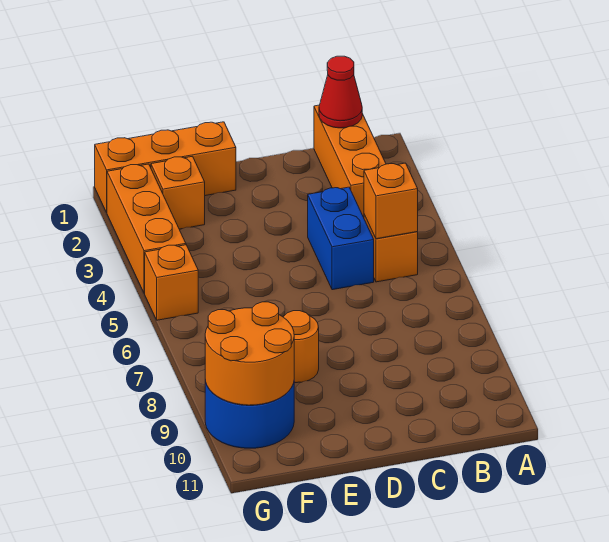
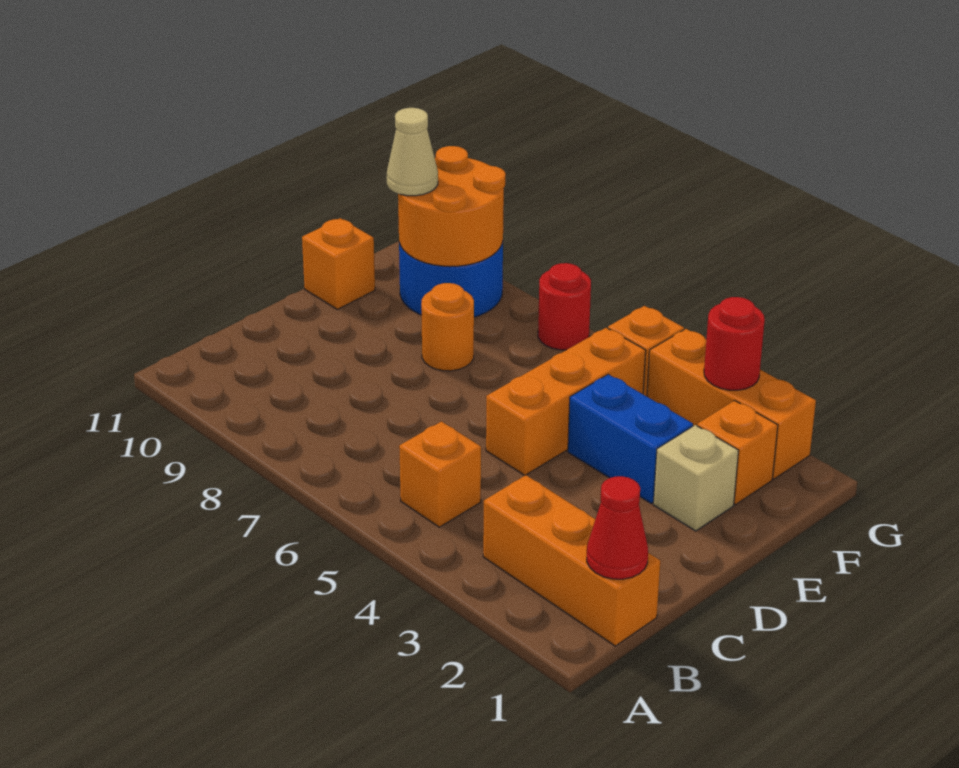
orange 1x1 brick [364,163,418,239] -> orange 1x1 brick moved to [302,218,375,310]
blue 1x2 brick [308,187,374,290] -> blue 1x2 brick moved to [568,374,693,503]
orange 1x3 brick [95,122,236,212] -> orange 1x3 brick moved to [486,328,646,476]
none -> tan 1x1 brick [653,425,739,531]
none -> tan 1x1 cone [387,108,438,196]
none -> red 1x1 round brick [704,297,765,390]
none -> red 1x1 round brick [538,263,591,350]

